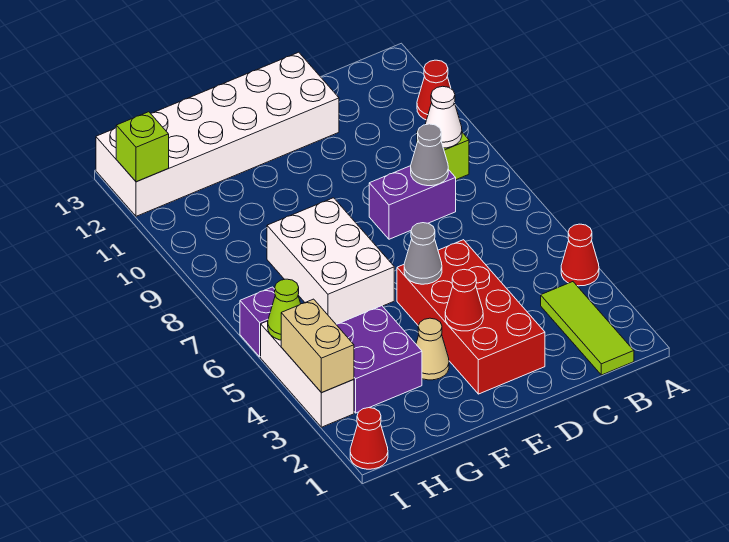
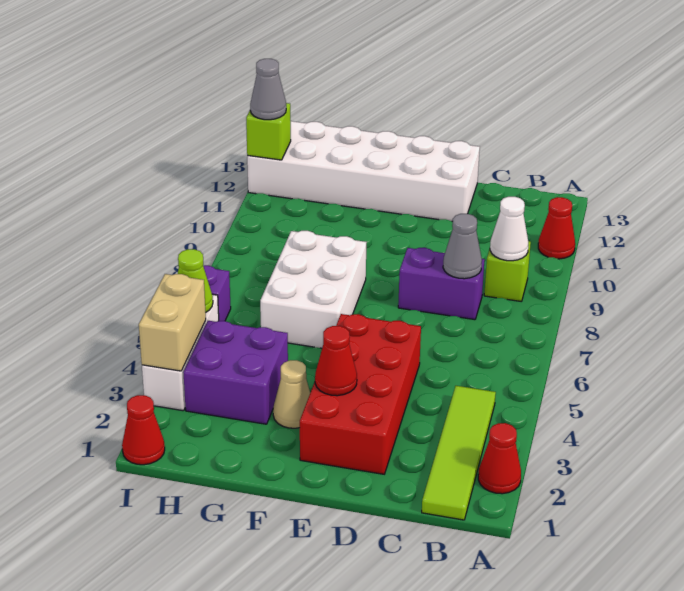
red 1x1 cone [561,224,599,286] -> red 1x1 cone moved to [478,423,521,494]
lime 1x3 tile [541,282,634,375] -> lime 1x4 tile [422,386,496,520]
grey 1x1 cone [404,223,442,284] -> grey 1x1 cone moved to [250,59,286,120]

